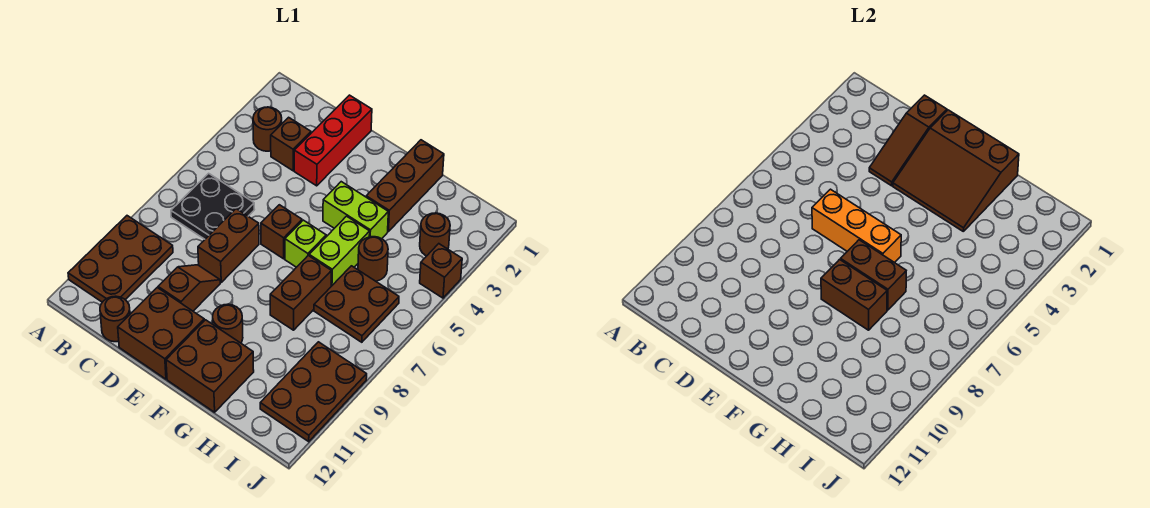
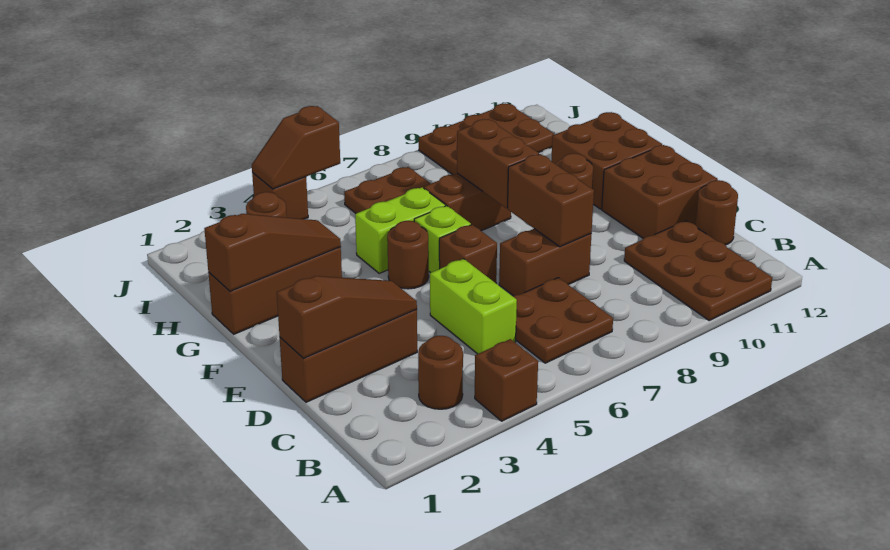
brown 2x3 plate [68,216,173,302] -> brown 2x3 plate turned to [624,221,772,320]
black 2x2 plate [171,173,254,239] -> brown 2x2 plate [513,278,613,363]
brown 1x1 brick [271,117,311,171] -> brown 1x1 brick moved to [475,339,538,421]
red 1x3 brick [294,95,372,186] -> brown 1x3 brick [280,310,417,402]
orange 1x3 brick [812,189,901,263] -> none
brown 1x2 slope [158,265,220,311] -> brown 1x2 slope moved to [252,106,340,189]
brown 3x3 slope [893,110,1019,231] -> brown 1x3 slope [204,214,341,291]
lime 1x2 brick [323,182,388,239] -> lime 1x2 brick moved to [430,259,517,354]
brown 1x2 brick [841,240,906,310] -> brown 1x2 brick moved to [508,154,594,247]
brown 1x1 round brick [358,237,388,281] -> brown 1x1 round brick moved to [387,221,429,289]

